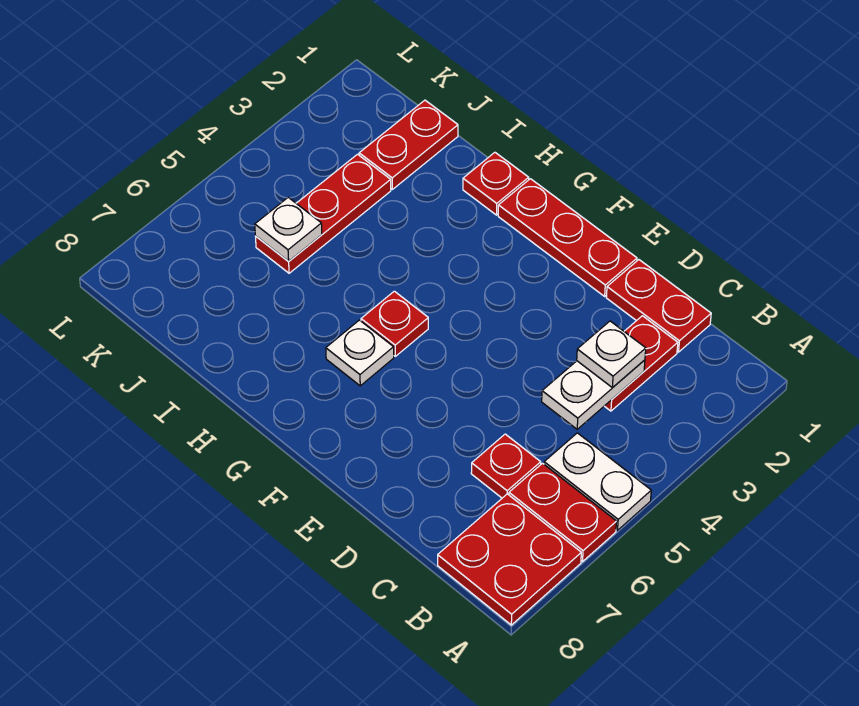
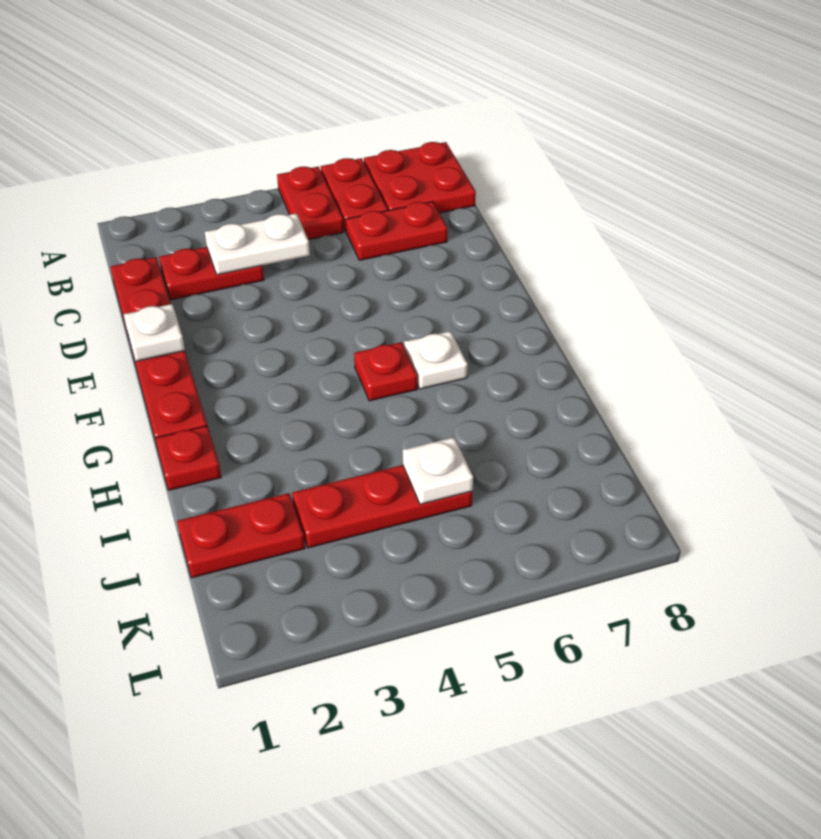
white 1x2 plate [544,433,651,530] -> red 1x2 plate [277,167,344,240]
white 1x1 plate [577,321,646,388] -> white 1x1 plate moved to [124,304,185,362]
red 1x1 plate [471,434,541,498] -> red 1x2 plate [346,202,447,260]

